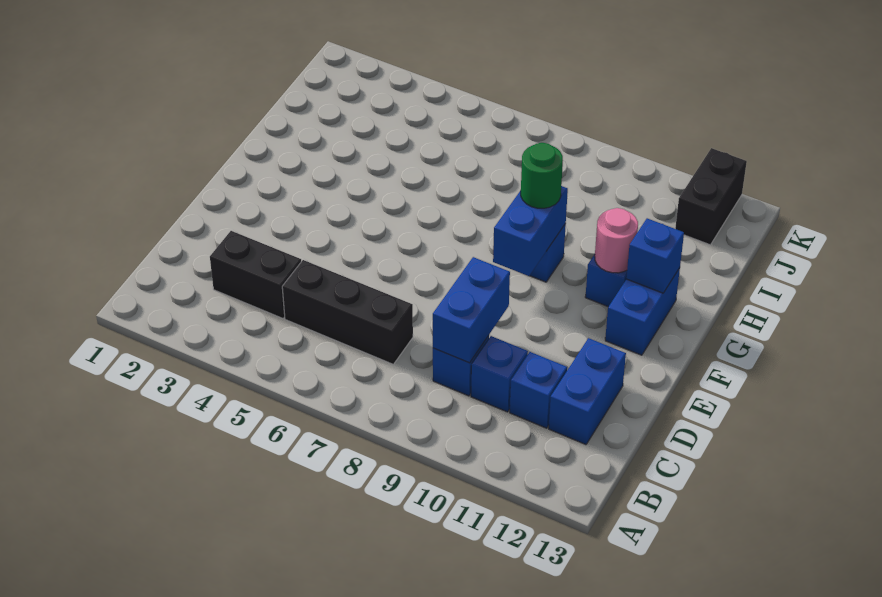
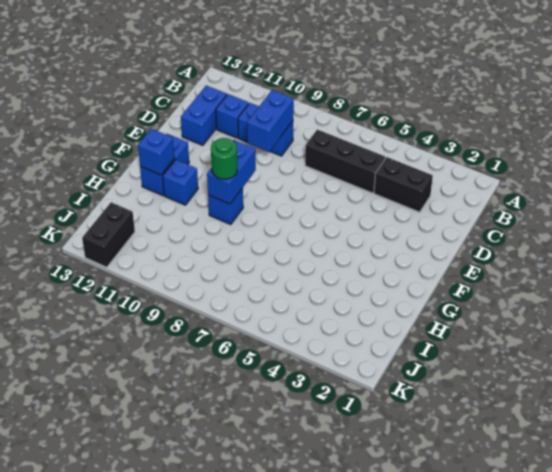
pink 1x1 round brick [595,208,638,273] -> none

